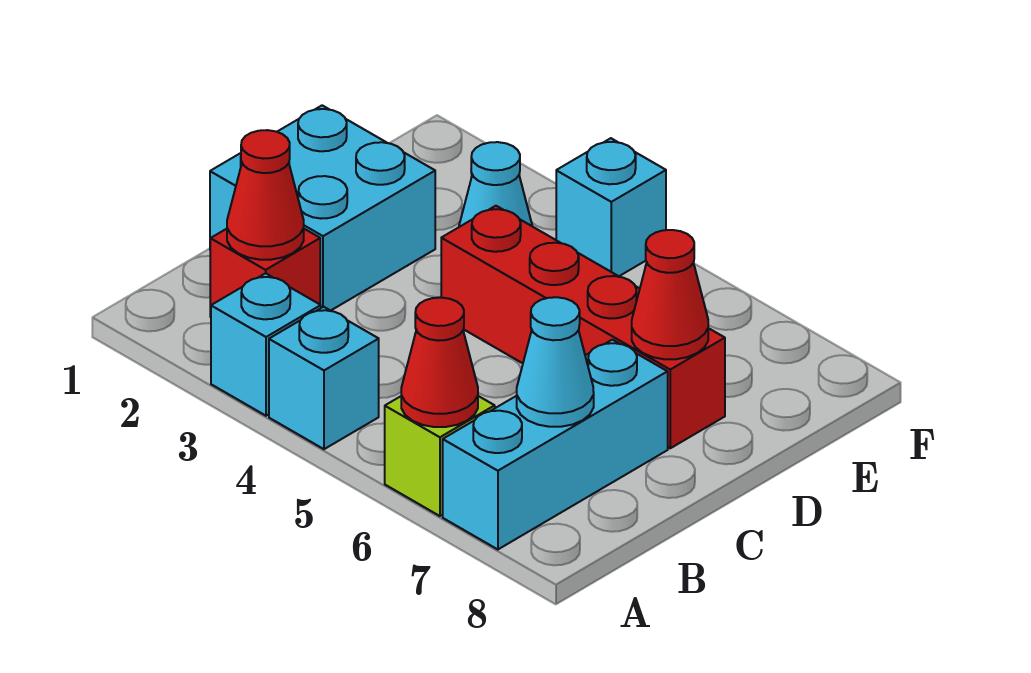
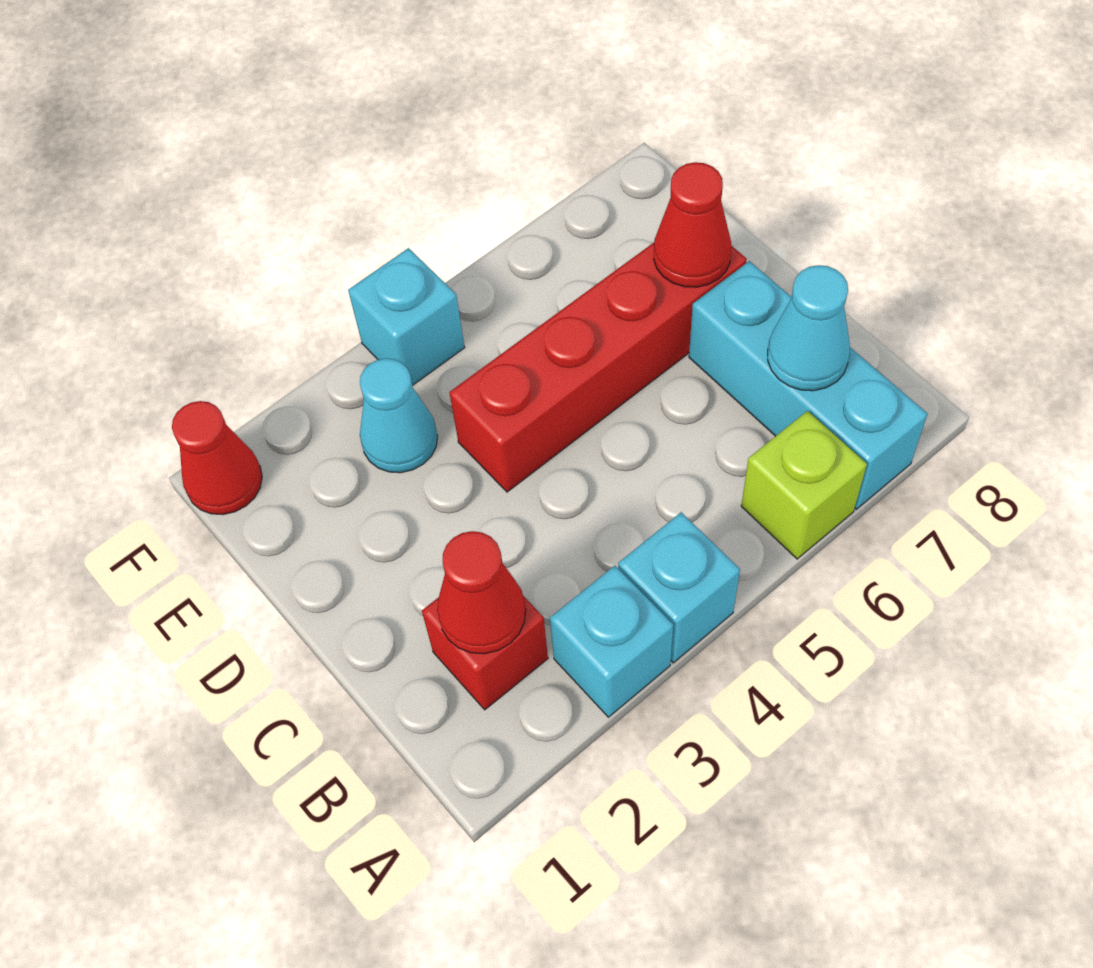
red 1x1 cone [401,298,478,427] -> red 1x1 cone moved to [172,401,262,515]
cyan 2x2 brick [210,105,435,311] -> none

